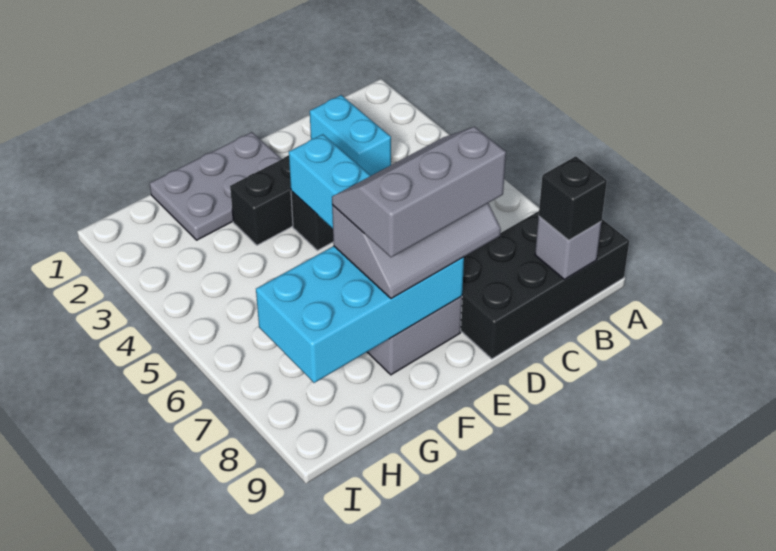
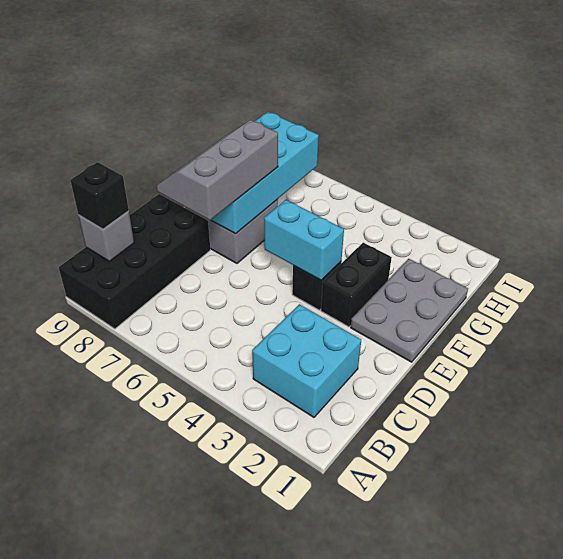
cyan 1x2 brick [310,95,391,176] -> cyan 2x2 brick [252,304,361,417]
grey 2x3 slope [332,127,506,257] -> none

